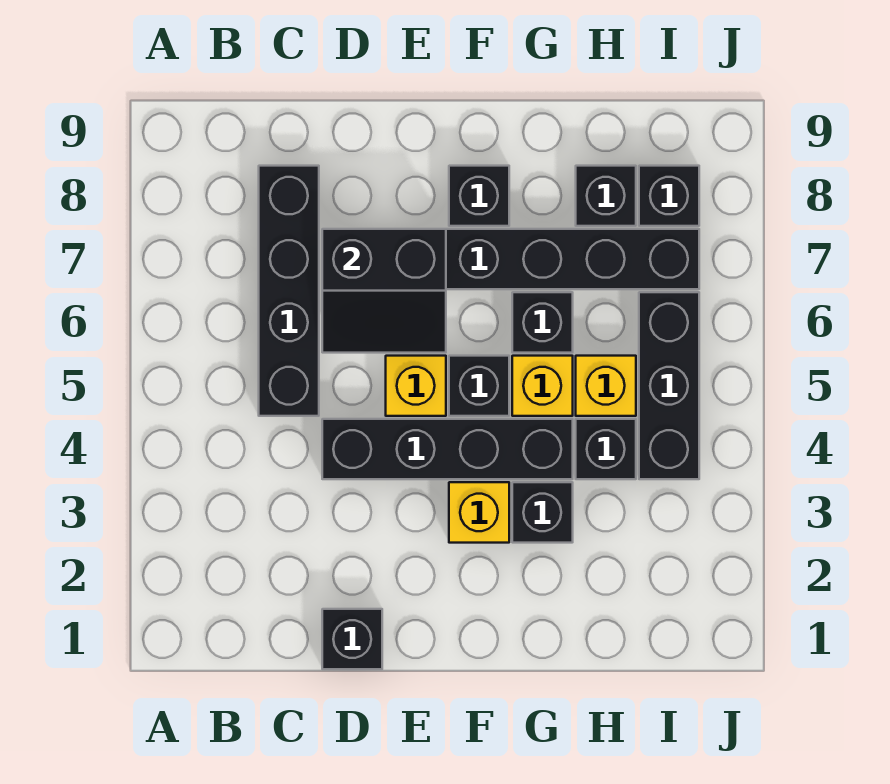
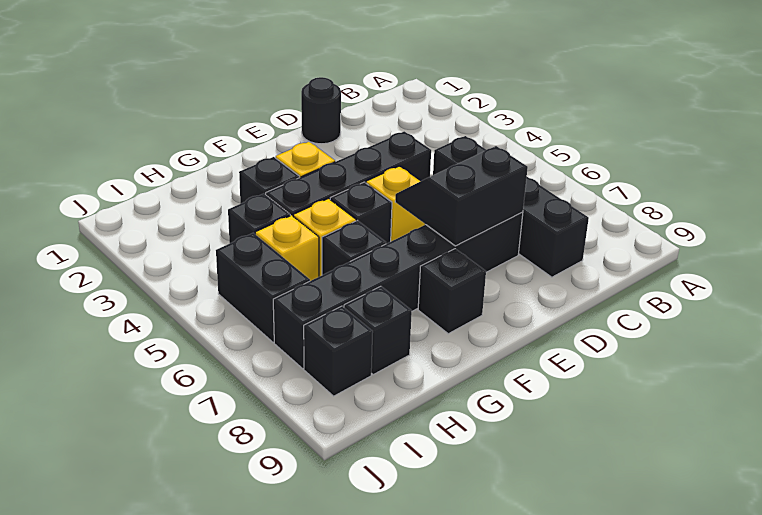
black 1x1 brick [322,609,382,669] -> black 1x1 round brick [301,77,341,144]
black 1x3 brick [639,292,699,479] -> black 1x2 brick [216,233,310,342]

